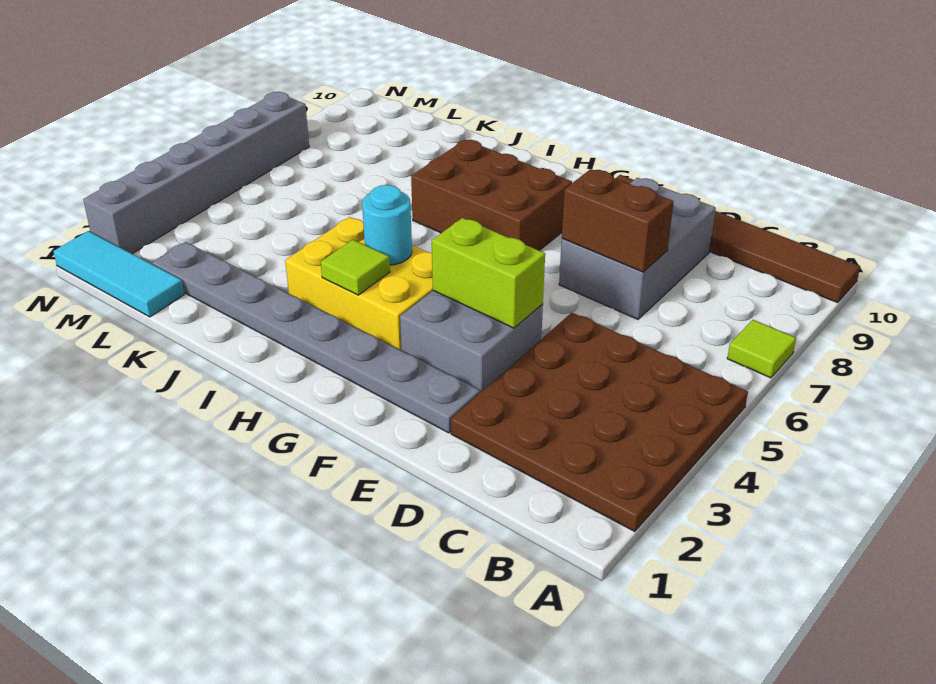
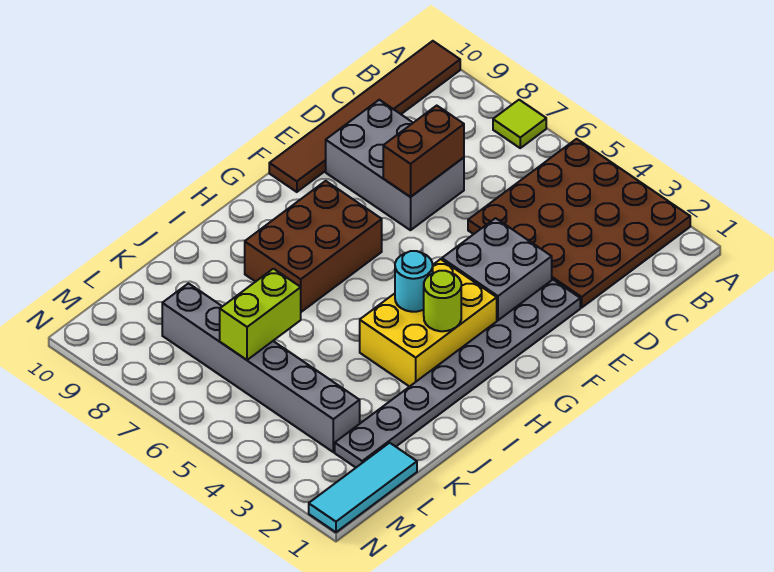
lime 1x2 brick [432,218,545,328] -> lime 1x2 brick moved to [220,269,301,360]
lime 1x1 tile [321,240,390,295] -> lime 1x1 round brick [424,271,461,331]
grey 1x6 brick [83,92,309,254] -> grey 1x6 brick moved to [162,283,360,452]

